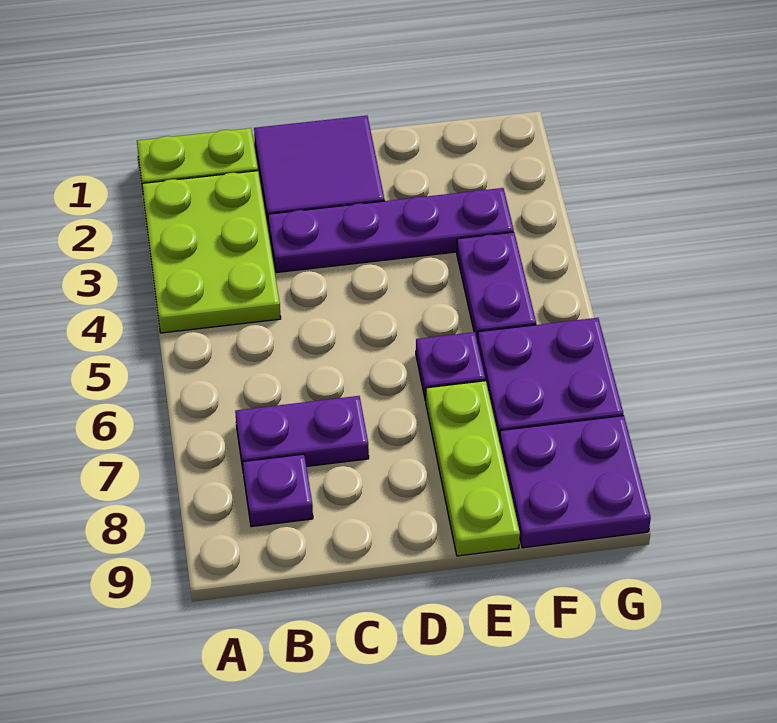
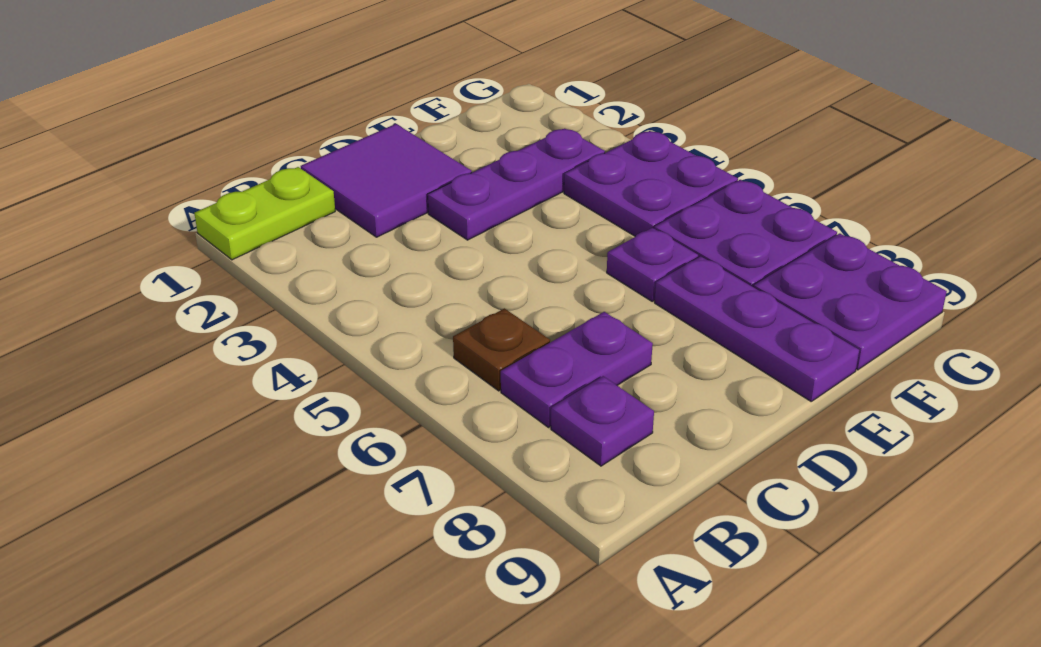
lime 2x3 plate [142,171,281,333] -> none
none -> brown 1x1 plate [453,308,550,391]
purple 1x4 plate [268,188,514,273] -> purple 1x3 plate [428,129,605,240]
lime 1x3 plate [425,381,520,556] -> purple 1x3 plate [655,256,859,401]
purple 1x2 plate [457,232,536,343] -> purple 2x2 plate [564,131,738,236]

